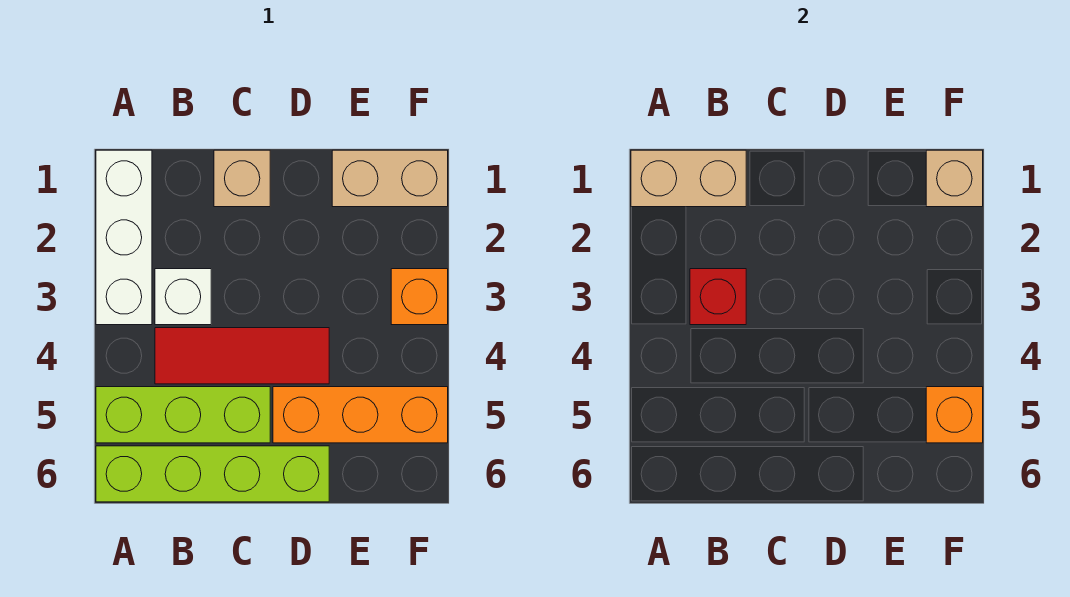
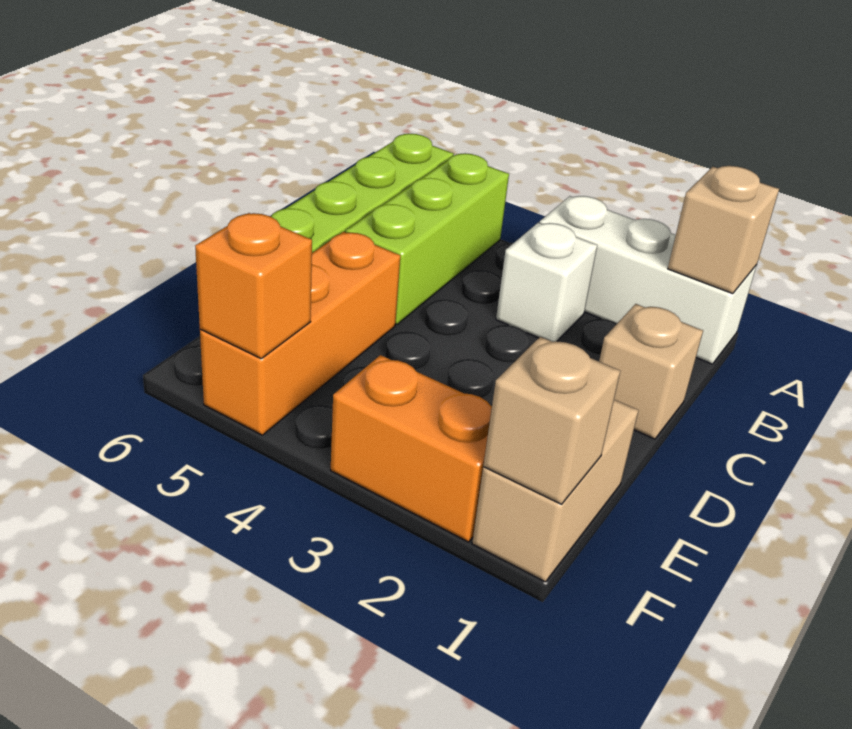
tan 1x2 brick [631,150,746,207] -> tan 1x1 brick [668,166,779,294]
red 1x1 brick [690,269,746,325] -> none
red 1x3 tile [155,328,329,384] -> none
orange 1x1 brick [391,269,448,325] -> orange 1x2 brick [331,355,492,542]

